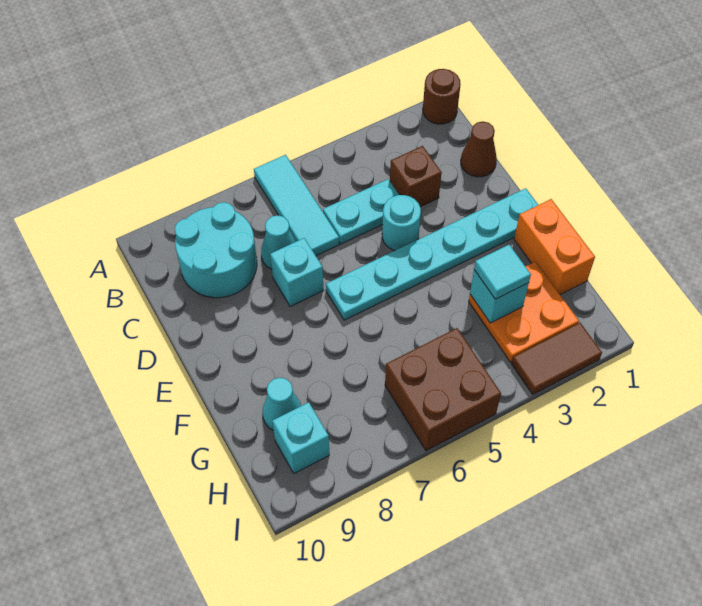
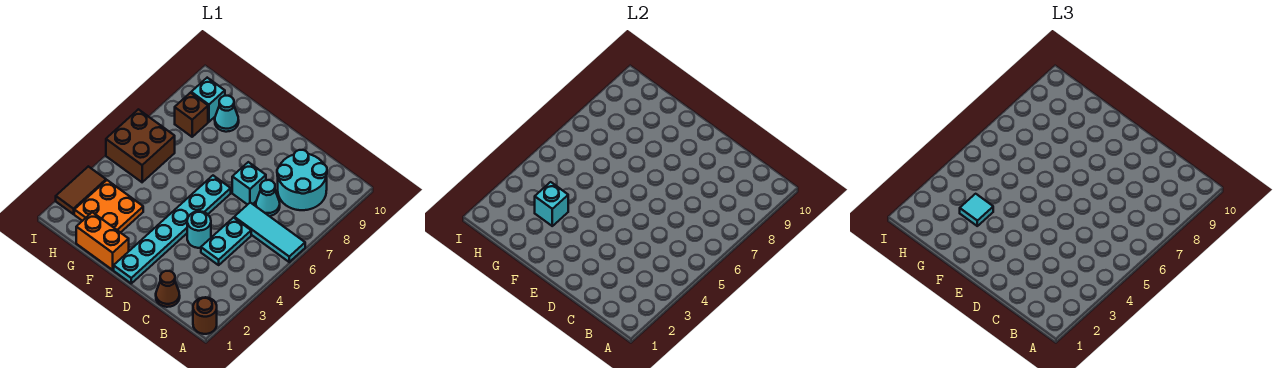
brown 1x1 brick [390,146,442,207] -> brown 1x1 brick moved to [175,93,208,137]

